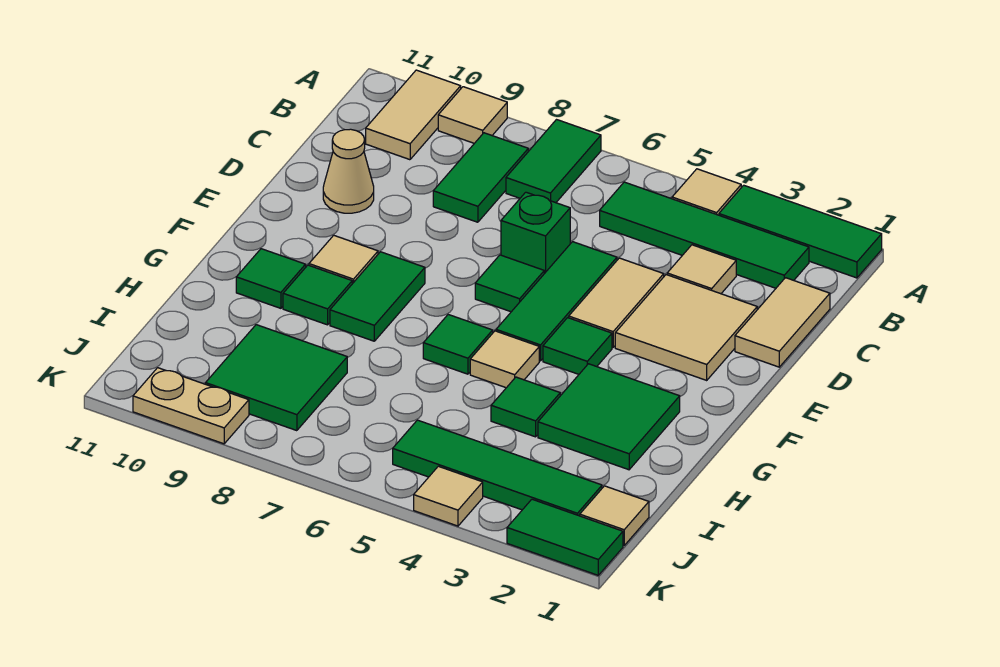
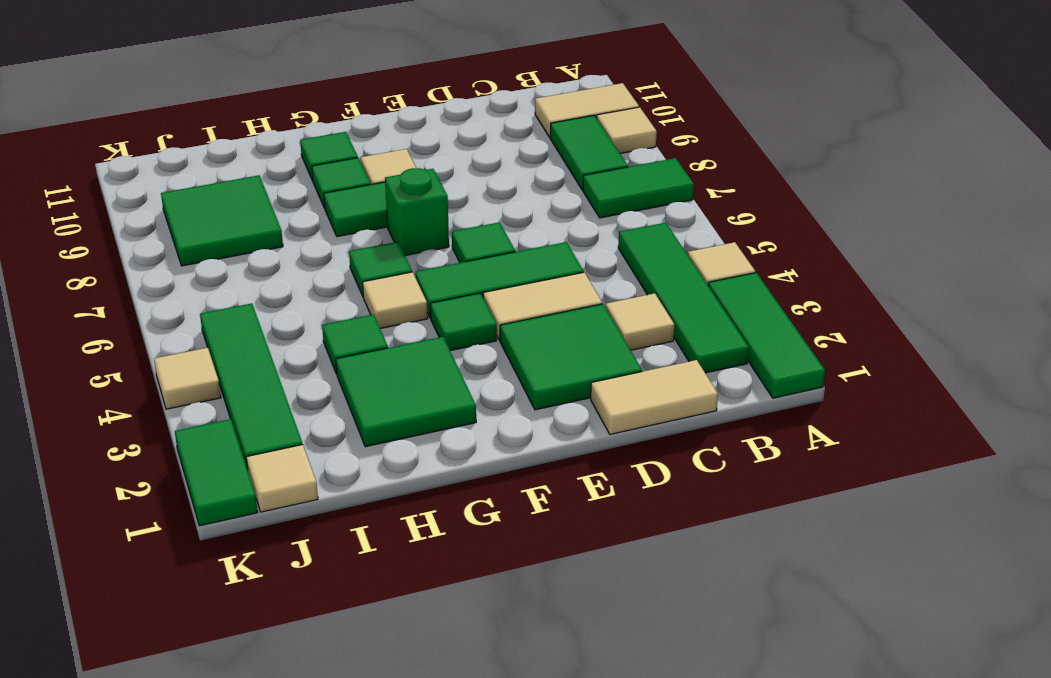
green 1x2 tile [433,133,528,222] -> green 1x2 tile turned to [550,115,628,190]
tan 2x2 tile [615,275,757,380] -> green 2x2 tile [500,304,642,410]
green 1x1 brick [501,192,570,274] -> green 1x1 brick moved to [385,168,449,255]
tan 1x1 cone [323,129,374,213] -> none
tan 1x2 plate [133,368,249,444] -> none

